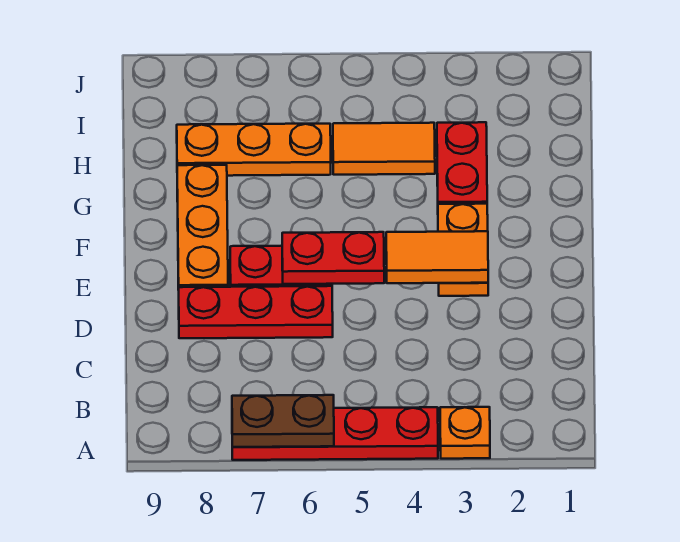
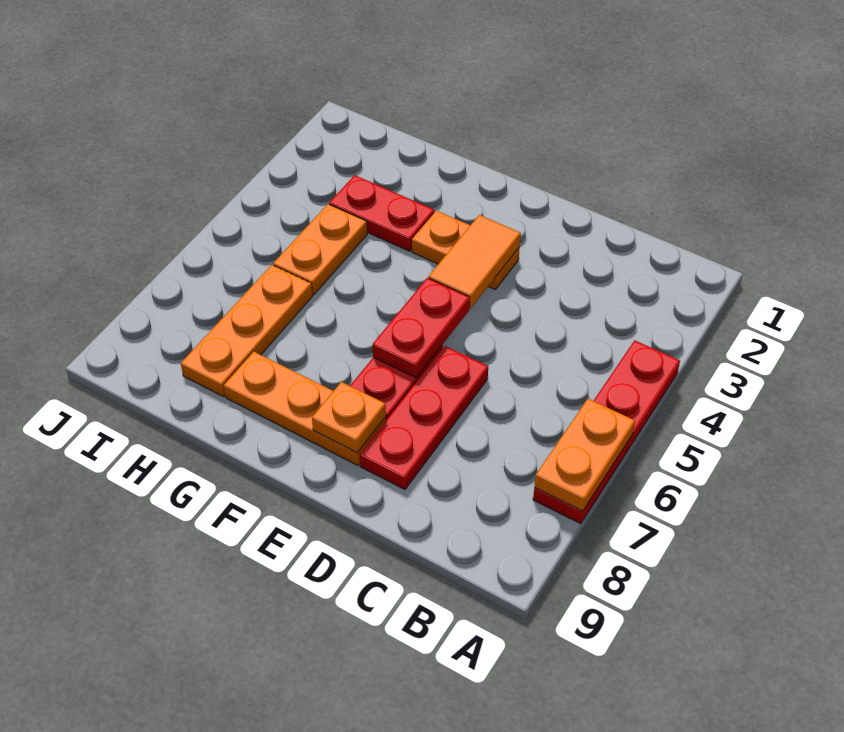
orange 1x1 plate [440,407,490,459] -> orange 1x1 plate moved to [312,382,386,453]
brown 1x2 plate [232,395,334,447] -> orange 1x2 plate [534,399,635,511]
orange 1x2 tile [333,123,435,175] -> orange 1x2 plate [273,204,367,295]

